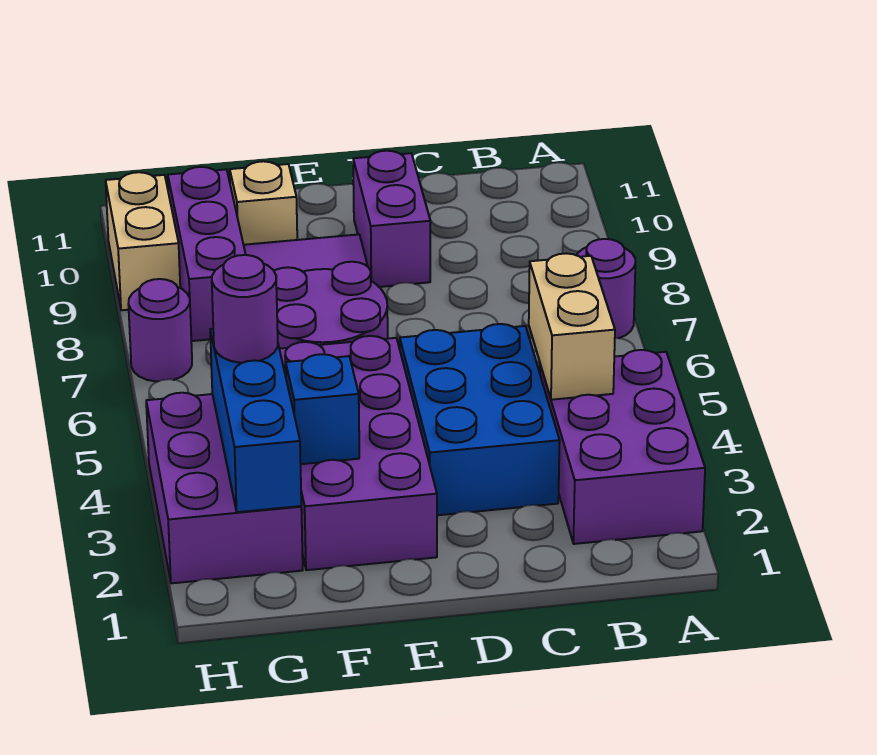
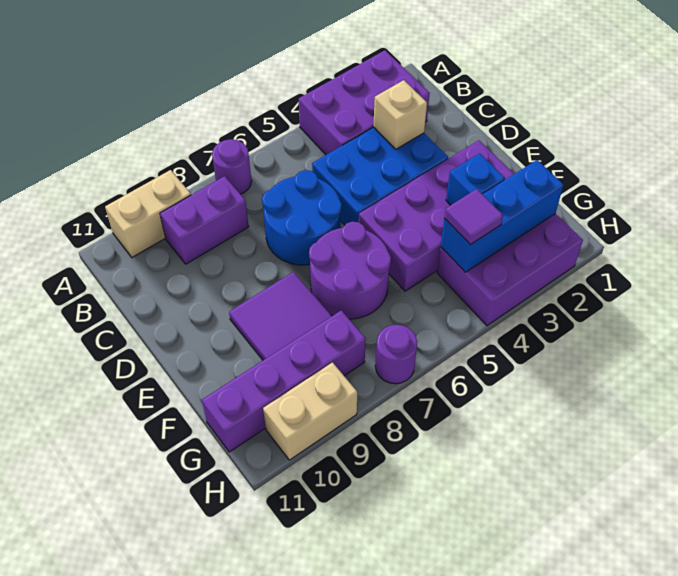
tan 1x2 brick [529,253,615,400] -> tan 1x2 brick moved to [105,170,191,257]
none -> blue 2x2 round brick [262,170,342,265]
purple 1x2 brick [353,151,430,287] -> purple 1x2 brick moved to [160,176,249,264]
tan 1x1 brick [230,161,297,245] -> tan 1x1 brick moved to [373,80,427,149]
purple 1x1 round brick [212,255,278,363] -> purple 1x1 tile [444,189,503,245]
purple 1x3 brick [168,167,246,341] -> purple 1x4 brick [202,311,366,452]

